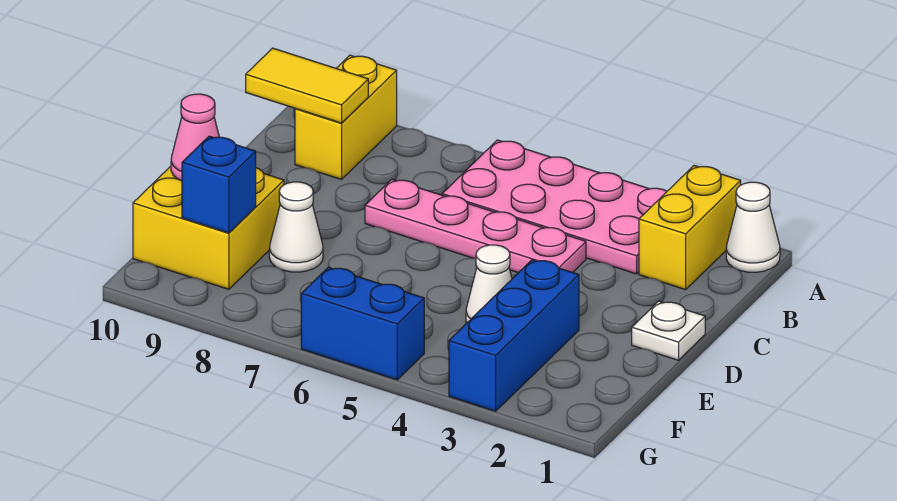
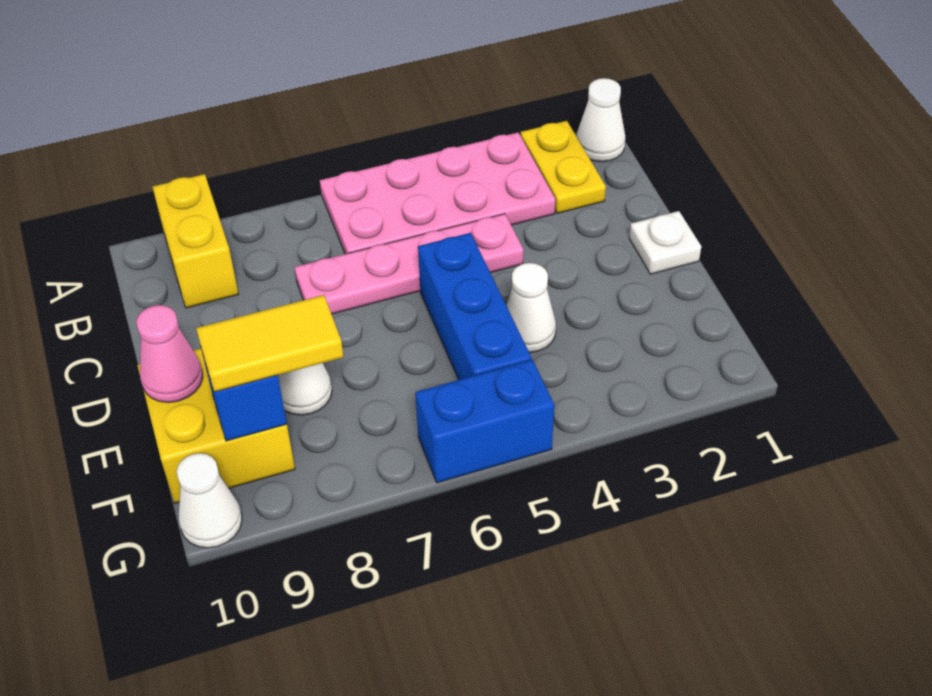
yellow 1x2 brick [639,166,741,290] -> yellow 1x2 plate [521,121,606,213]
yellow 1x2 tile [246,48,368,123] -> yellow 1x2 tile moved to [196,295,343,392]
blue 1x3 brick [449,260,579,411] -> blue 1x3 brick moved to [418,233,531,380]
none -> white 1x1 cone [177,453,242,548]

